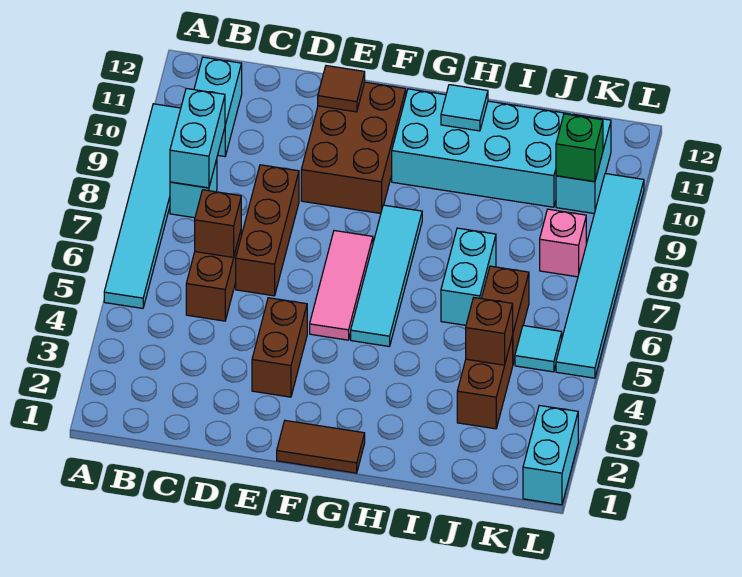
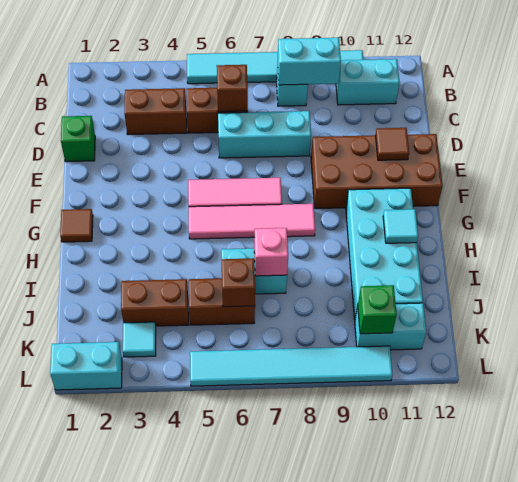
none -> green 1x1 brick [61,116,95,162]
brown 1x3 brick [236,165,299,296] -> cyan 1x3 brick [218,111,311,158]
brown 1x2 brick [252,298,307,397] -> brown 1x2 brick moved to [124,88,187,135]
brown 2x3 brick [301,82,406,213] -> brown 2x4 brick [311,134,443,209]
brown 1x2 tile [277,421,365,473] -> brown 1x1 tile [60,209,93,242]
cyan 1x4 tile [351,205,422,346] -> pink 1x4 tile [189,204,315,239]
brown 1x1 brick [466,298,513,365] -> brown 1x1 brick moved to [222,258,255,307]
cyan 1x1 tile [515,326,562,372] -> cyan 1x1 tile moved to [123,322,156,357]
pink 1x1 brick [540,209,586,277] -> pink 1x1 brick moved to [254,228,288,276]

